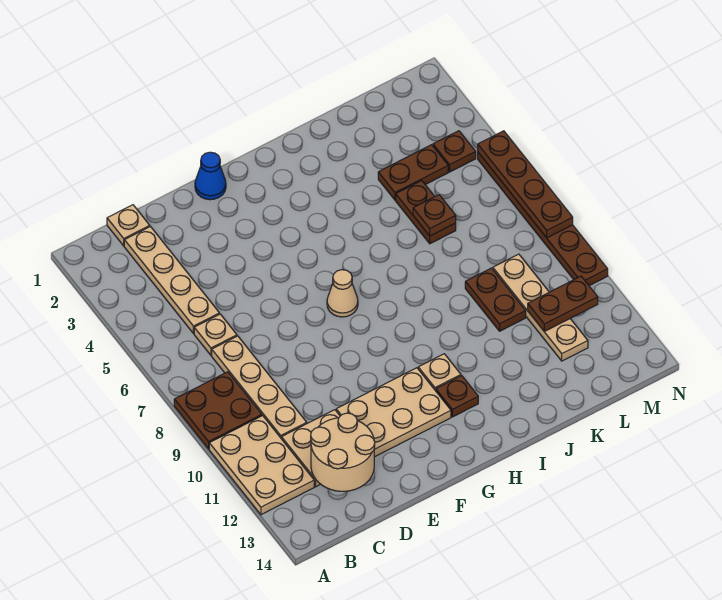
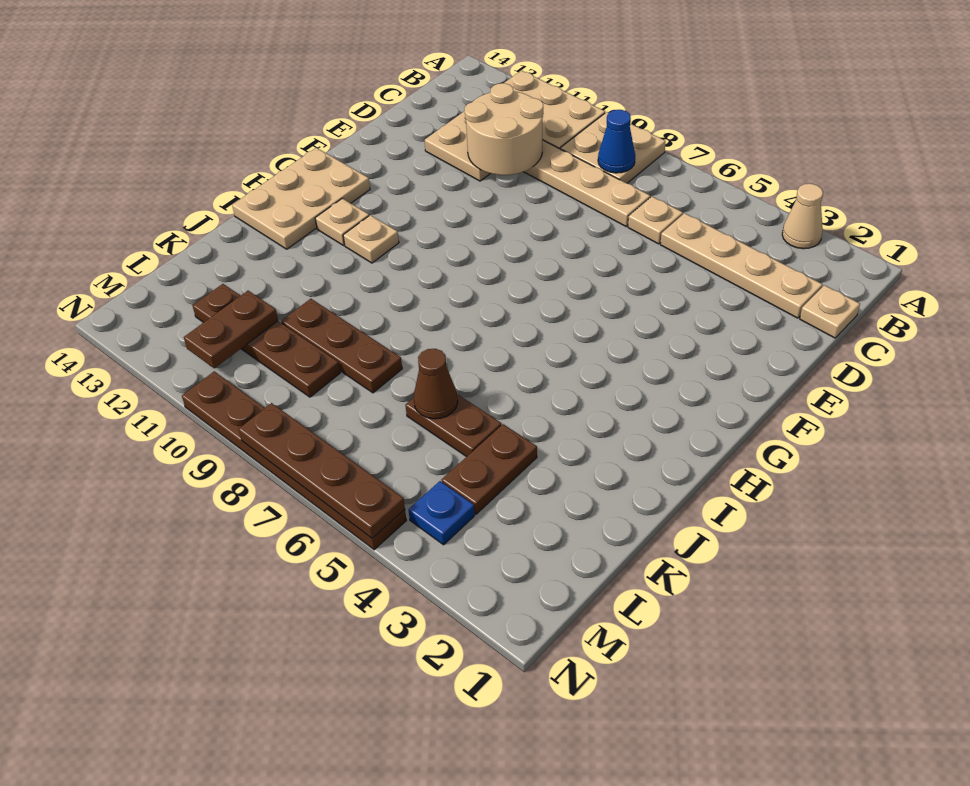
brown 2x2 plate [174,372,262,449] -> tan 2x2 plate [560,112,666,183]
tan 2x2 round brick [311,413,375,491] -> tan 2x2 round brick moved to [465,83,543,175]
tan 2x3 plate [336,368,451,457] -> tan 2x3 plate moved to [232,148,370,249]
blue 1x1 cone [195,152,226,200] -> blue 1x1 cone moved to [598,110,635,173]
tan 1x1 cone [327,270,358,317] -> tan 1x1 cone moved to [782,184,823,249]
brown 1x1 plate [436,376,478,417] -> tan 1x1 plate [315,198,369,245]
brown 1x1 plate [413,195,456,236] -> brown 1x1 cone [414,349,458,419]
brown 1x2 plate [465,268,526,331] -> brown 1x3 plate [281,299,402,393]
tan 1x4 plate [493,254,588,361] -> brown 1x4 plate [193,284,340,397]
brown 1x1 plate [433,131,476,172] -> blue 1x1 plate [408,481,475,545]

